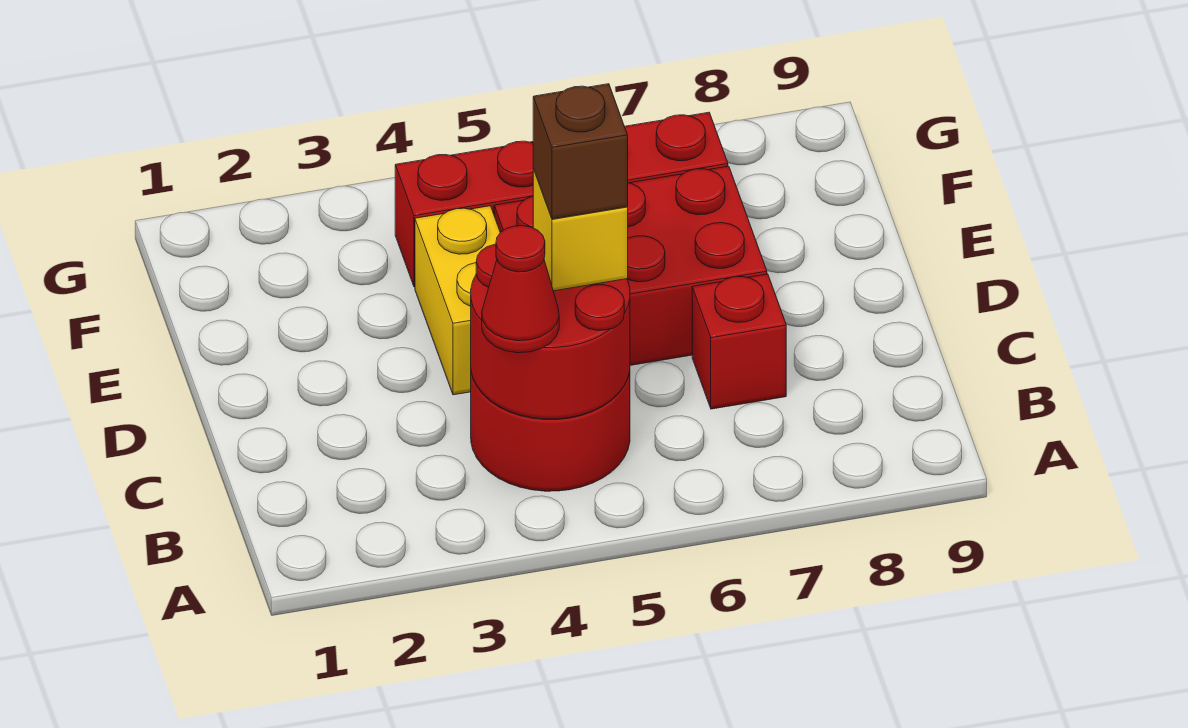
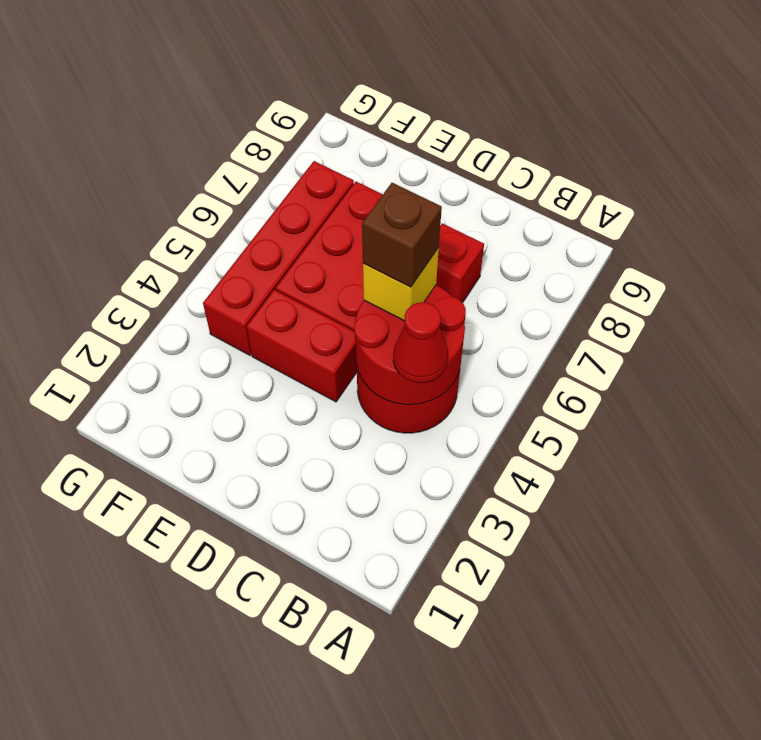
yellow 1x2 brick [415,206,500,395] -> red 1x2 brick [247,290,357,402]

